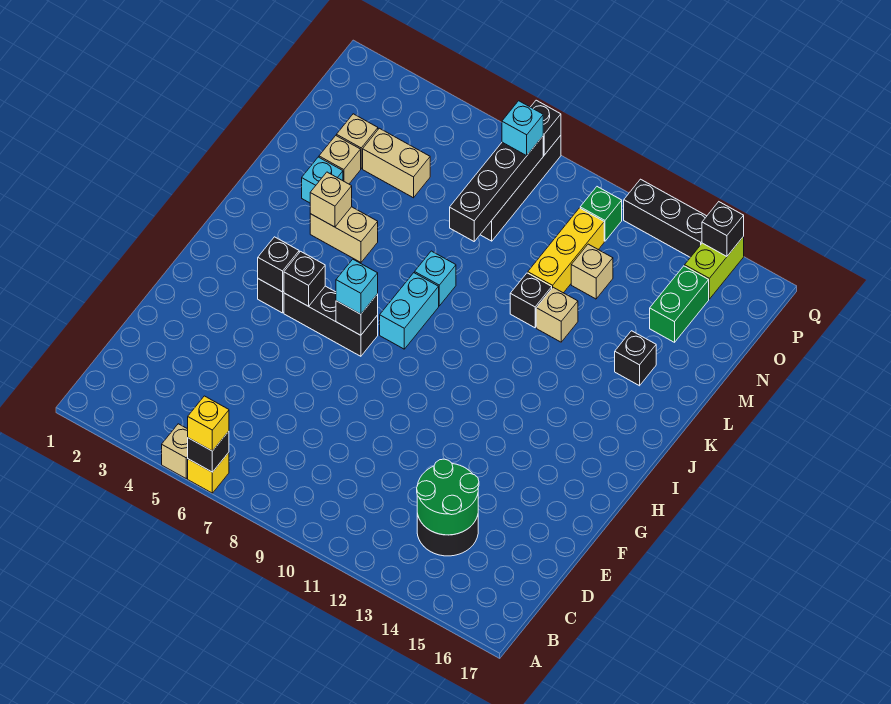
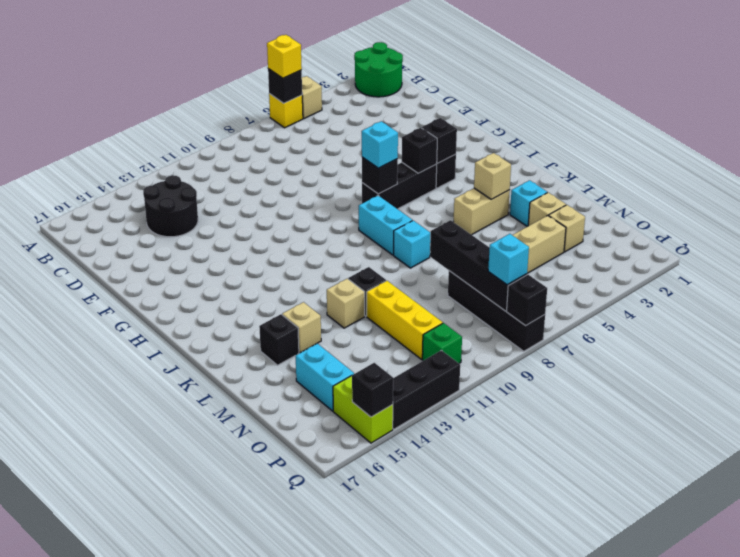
green 2x2 round brick [417,459,479,535] -> green 2x2 round brick moved to [354,42,403,97]
tan 1x1 brick [571,244,613,299] -> tan 1x1 brick moved to [282,302,321,353]
green 1x2 brick [650,266,709,342] -> cyan 1x2 brick [296,343,354,411]

